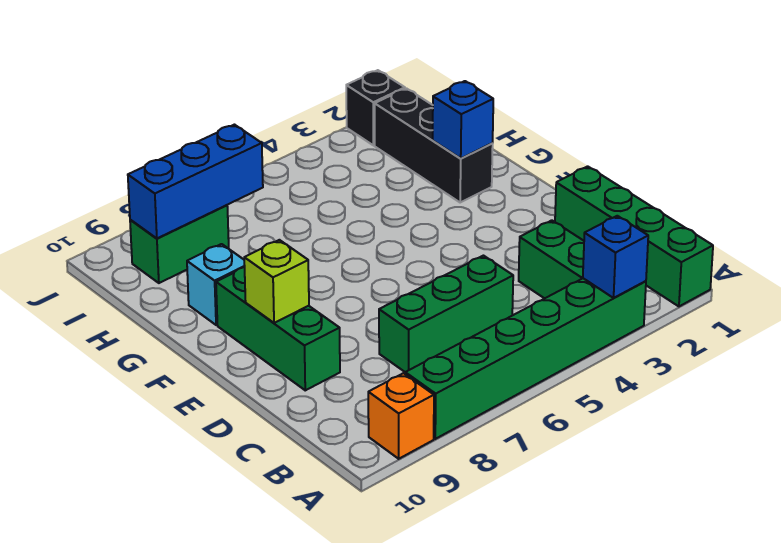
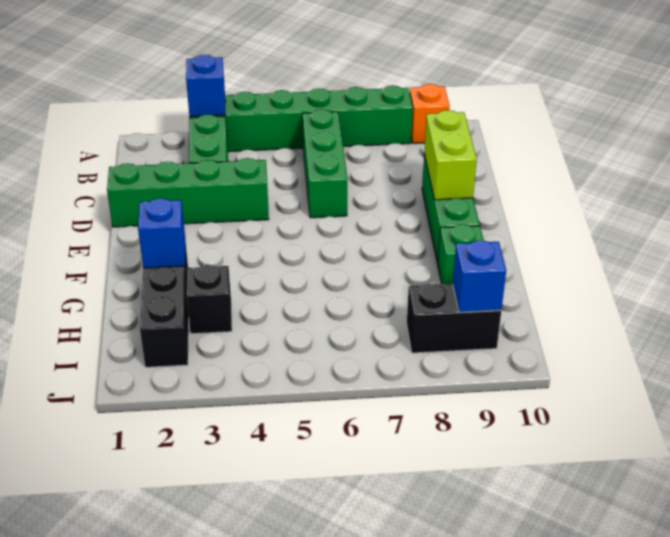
green 1x4 brick [555,166,713,306] -> green 1x4 brick turned to [107,158,269,227]
green 1x3 brick [379,256,513,372] -> green 1x3 brick turned to [303,110,348,218]
lime 1x1 brick [244,240,309,323] -> lime 1x2 brick [424,110,477,200]
cyan 1x1 brick [187,244,245,325] -> green 1x1 brick [438,225,484,284]
blue 1x3 brick [128,125,263,238] -> blue 1x1 brick [453,240,506,312]
green 1x2 brick [130,205,229,283] -> black 1x2 brick [407,283,501,353]
black 1x1 brick [346,70,405,145] -> black 1x1 brick moved to [187,265,232,334]

